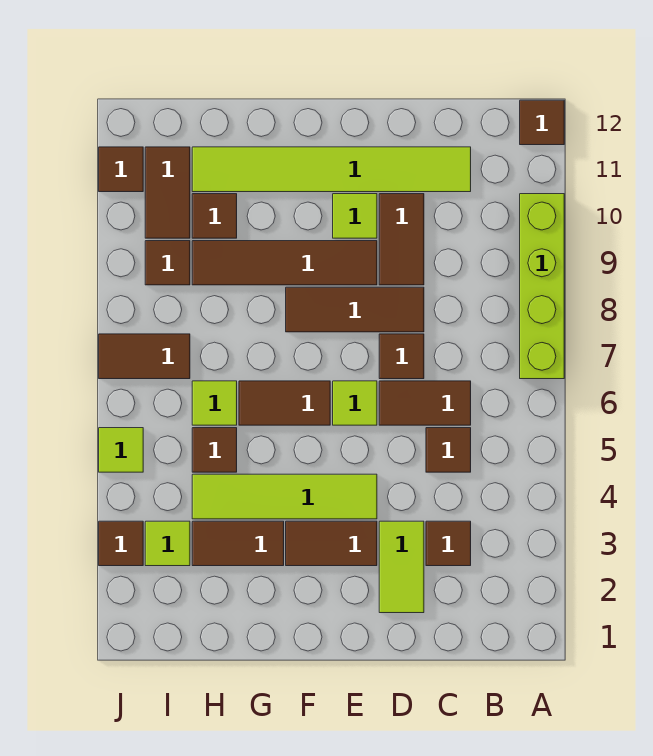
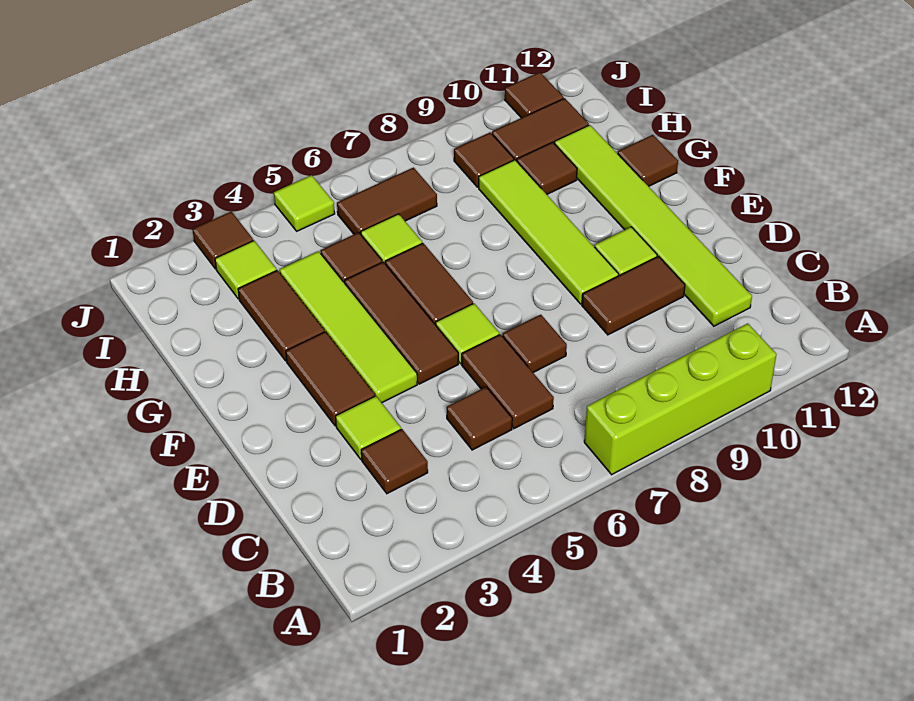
brown 1x1 tile [520,100,564,145] -> brown 1x1 tile moved to [618,135,678,186]
lime 1x2 tile [379,521,424,613] -> lime 1x1 tile [336,396,401,459]
brown 1x3 tile [286,287,424,332] -> brown 1x3 tile moved to [345,262,458,384]
brown 1x4 tile [192,241,377,285] -> lime 1x4 tile [479,160,619,304]
brown 1x2 tile [99,334,190,379] -> brown 1x2 tile turned to [337,168,437,234]

